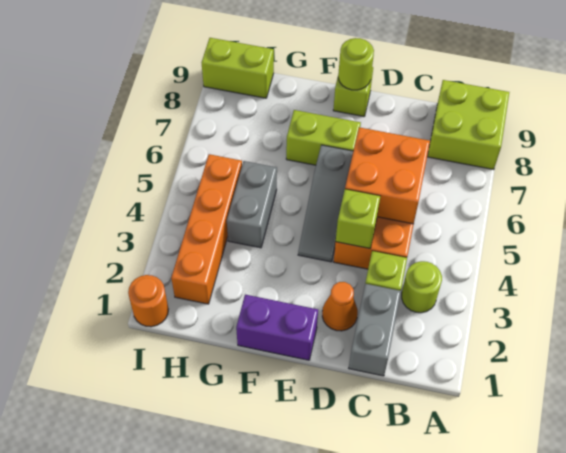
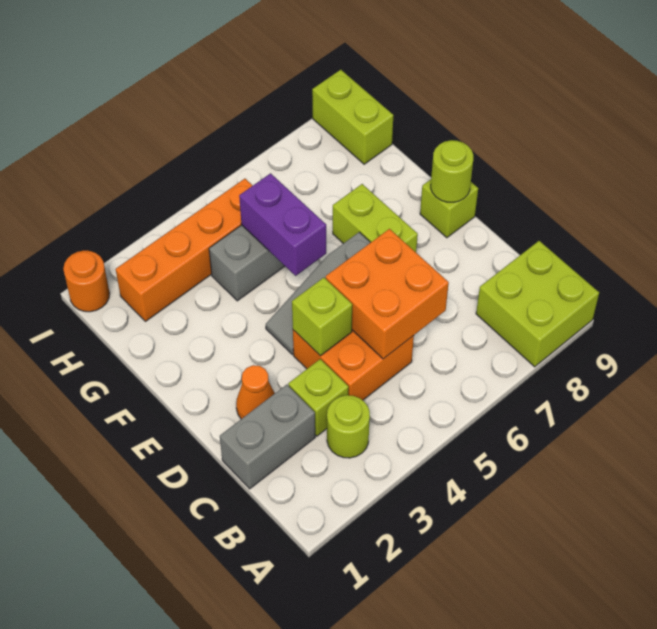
purple 1x2 brick [236,295,318,360] -> purple 1x2 brick moved to [239,173,326,276]

